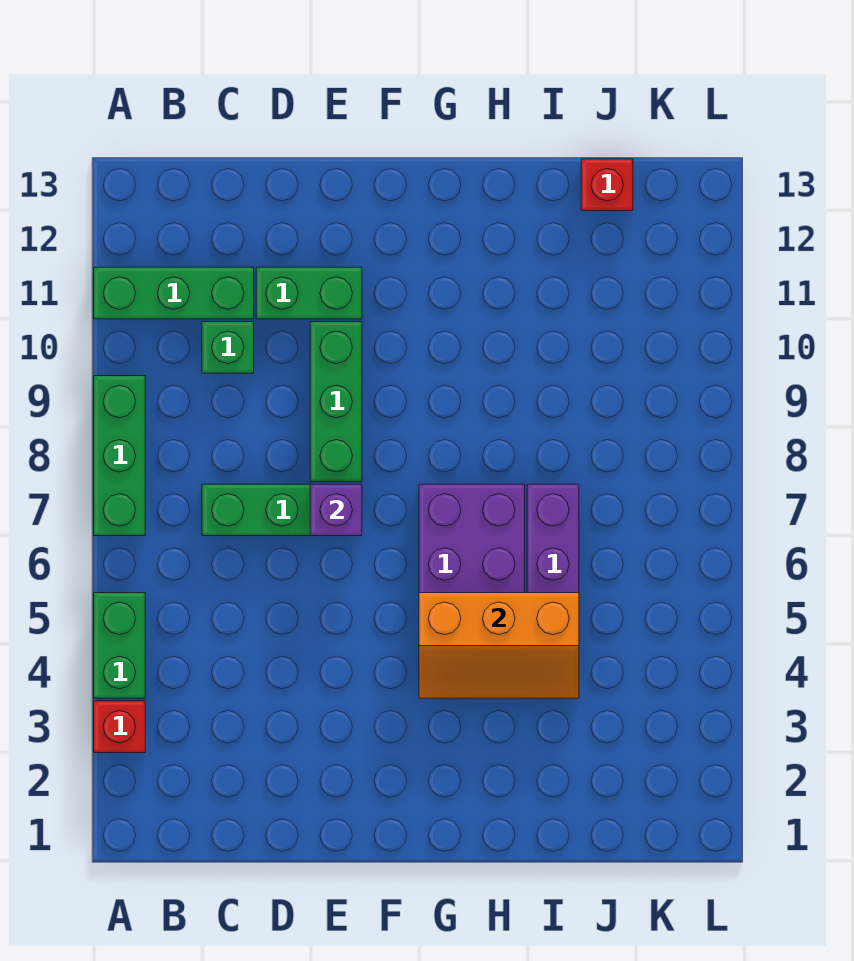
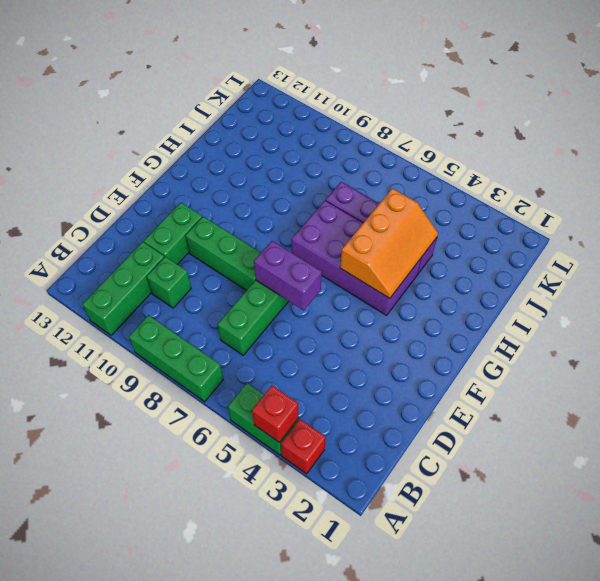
purple 1x1 brick [310,484,362,536] -> purple 1x2 brick [254,241,322,310]
red 1x1 brick [581,159,633,211] -> red 1x1 brick moved to [252,386,298,442]

